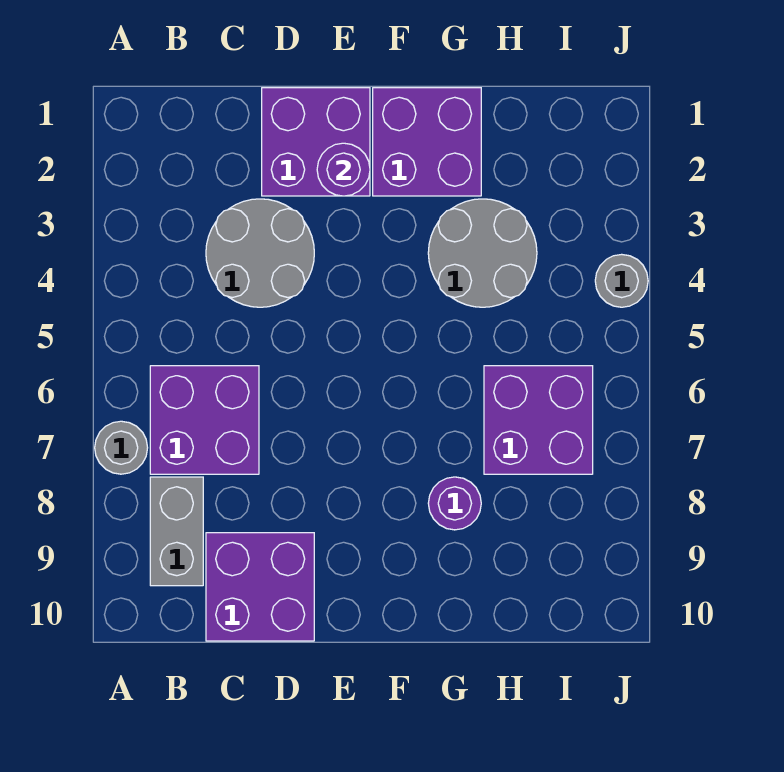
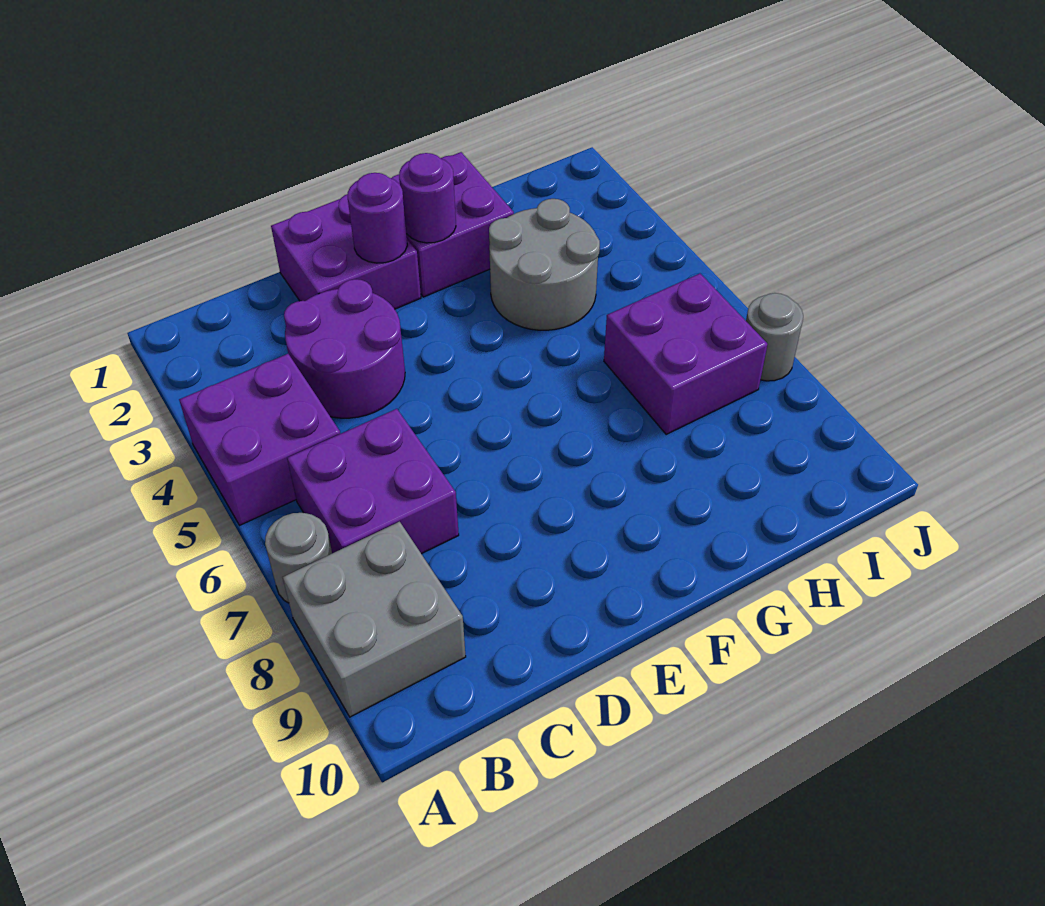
grey 1x2 brick [150,477,203,586] -> grey 2x2 brick [283,522,466,717]
grey 2x2 round brick [206,199,314,307] -> purple 2x2 round brick [284,279,405,418]
purple 2x2 brick [206,533,314,641] -> purple 2x2 brick moved to [179,354,340,525]
purple 1x1 round brick [428,477,481,530] -> purple 1x1 round brick moved to [399,153,456,243]
grey 1x1 round brick [595,254,648,307] -> grey 1x1 round brick moved to [746,293,803,381]

